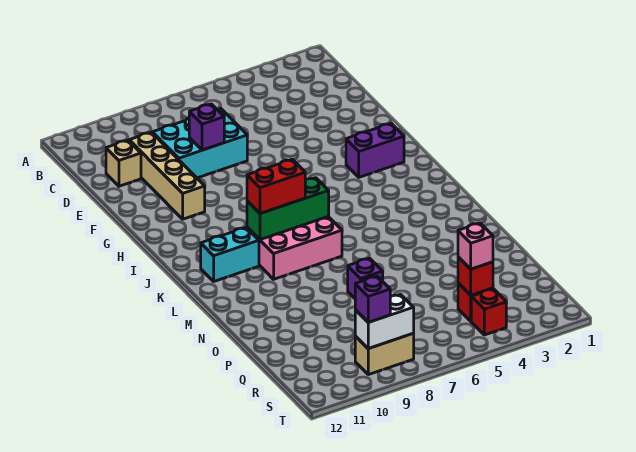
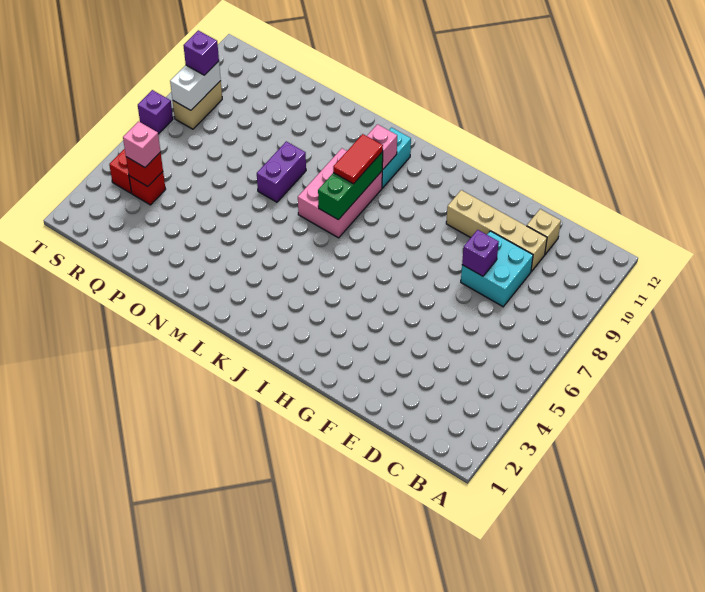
cyan 2x3 brick [152,109,247,178] -> cyan 2x2 brick [461,231,533,307]
purple 1x2 brick [346,123,404,177] -> purple 1x2 brick moved to [257,141,306,202]
red 1x2 brick [247,159,305,214] -> red 1x2 tile [333,134,383,184]
none -> pink 1x1 brick [367,124,397,170]
purple 1x1 brick [348,258,383,298] -> purple 1x1 brick moved to [138,90,173,134]

